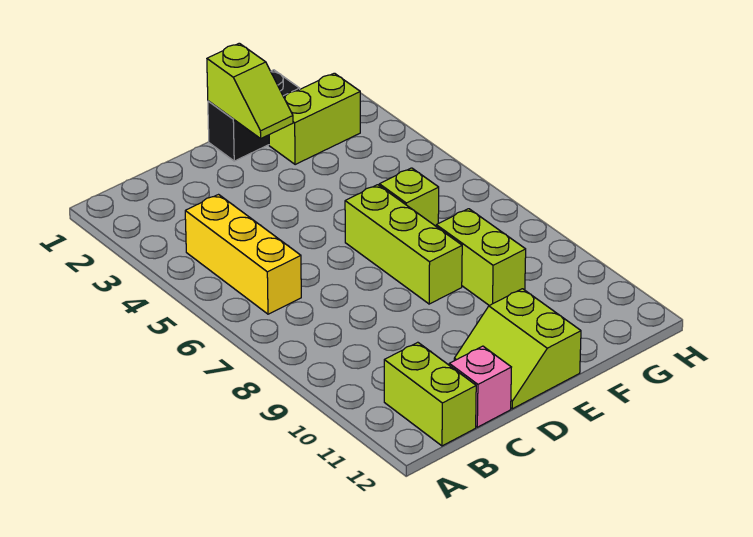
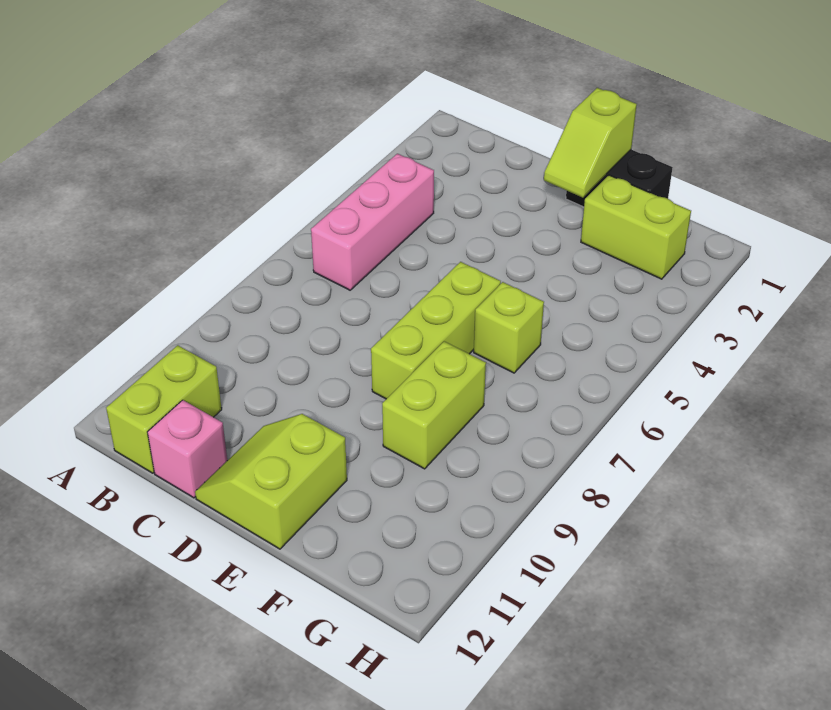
yellow 1x3 brick [185,195,301,314] -> pink 1x3 brick [311,154,434,290]

